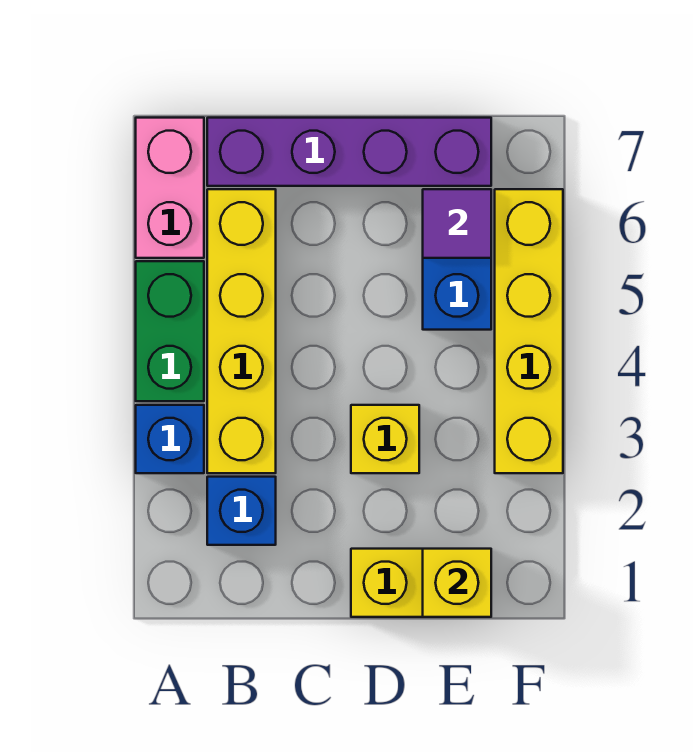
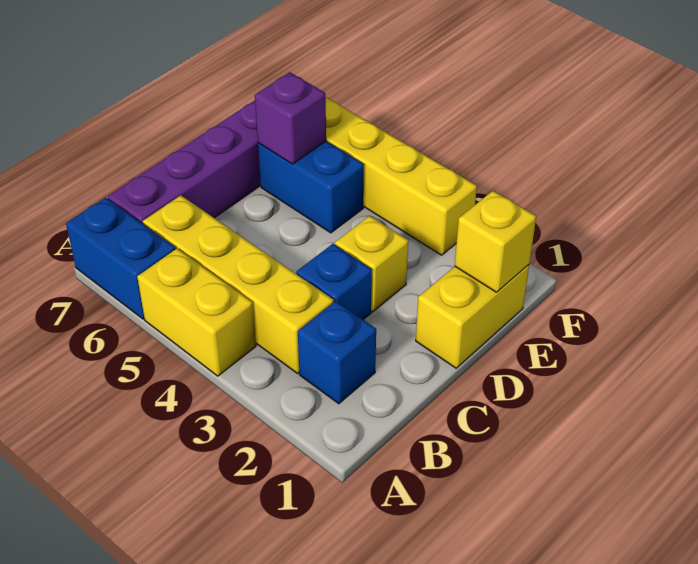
blue 1x1 brick [136,405,204,473] -> blue 1x1 brick moved to [296,244,372,320]
green 1x2 brick [136,261,204,401] -> yellow 1x2 brick [137,249,256,376]
pink 1x2 brick [136,118,204,258] -> blue 1x2 brick [66,198,175,319]
purple 1x1 tile [423,189,491,258] -> purple 1x1 brick [255,72,326,164]

